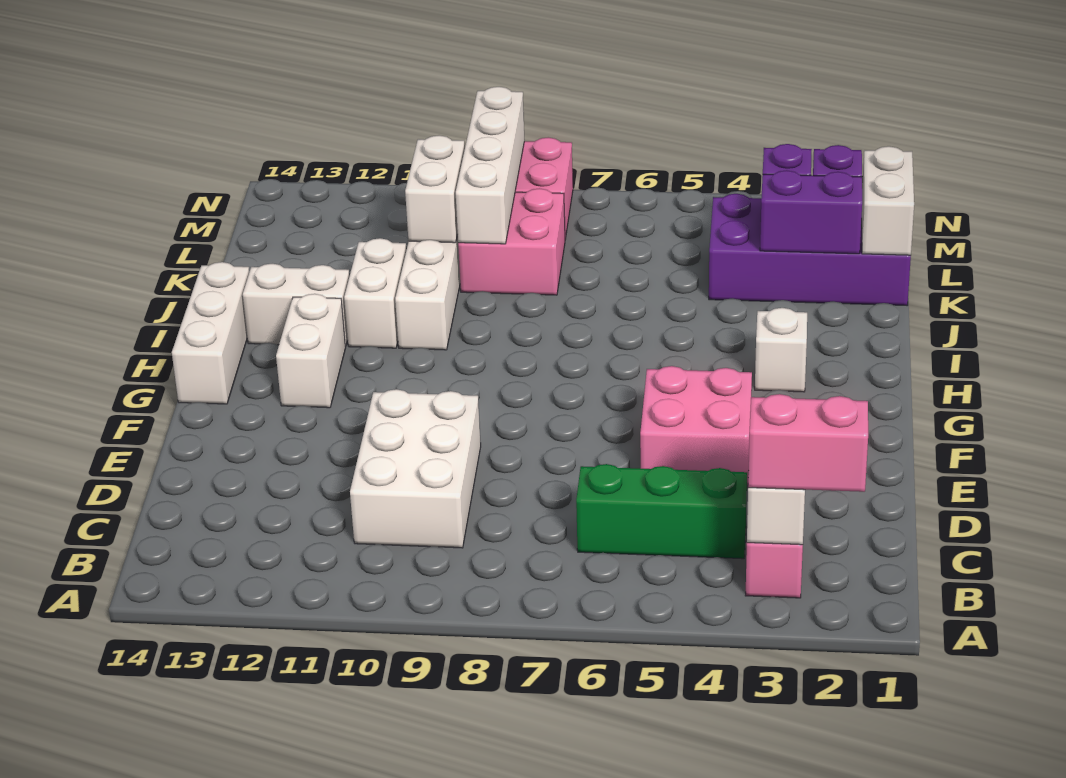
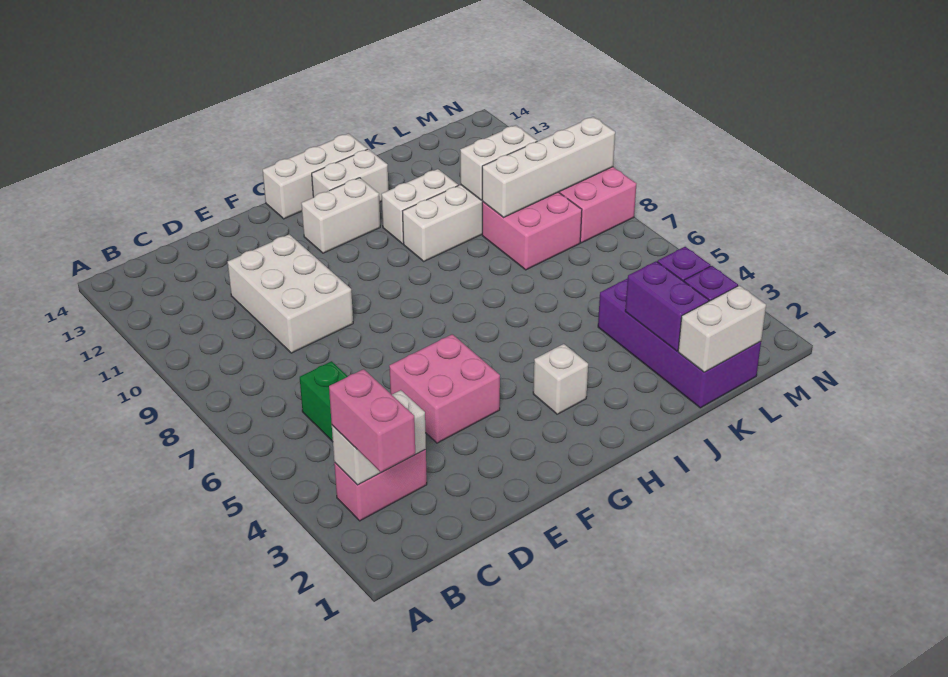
white 2x3 brick [350,389,481,548] -> white 2x3 brick turned to [228,234,353,353]
white 1x2 brick [243,264,349,347] -> white 1x2 brick turned to [312,149,389,202]

